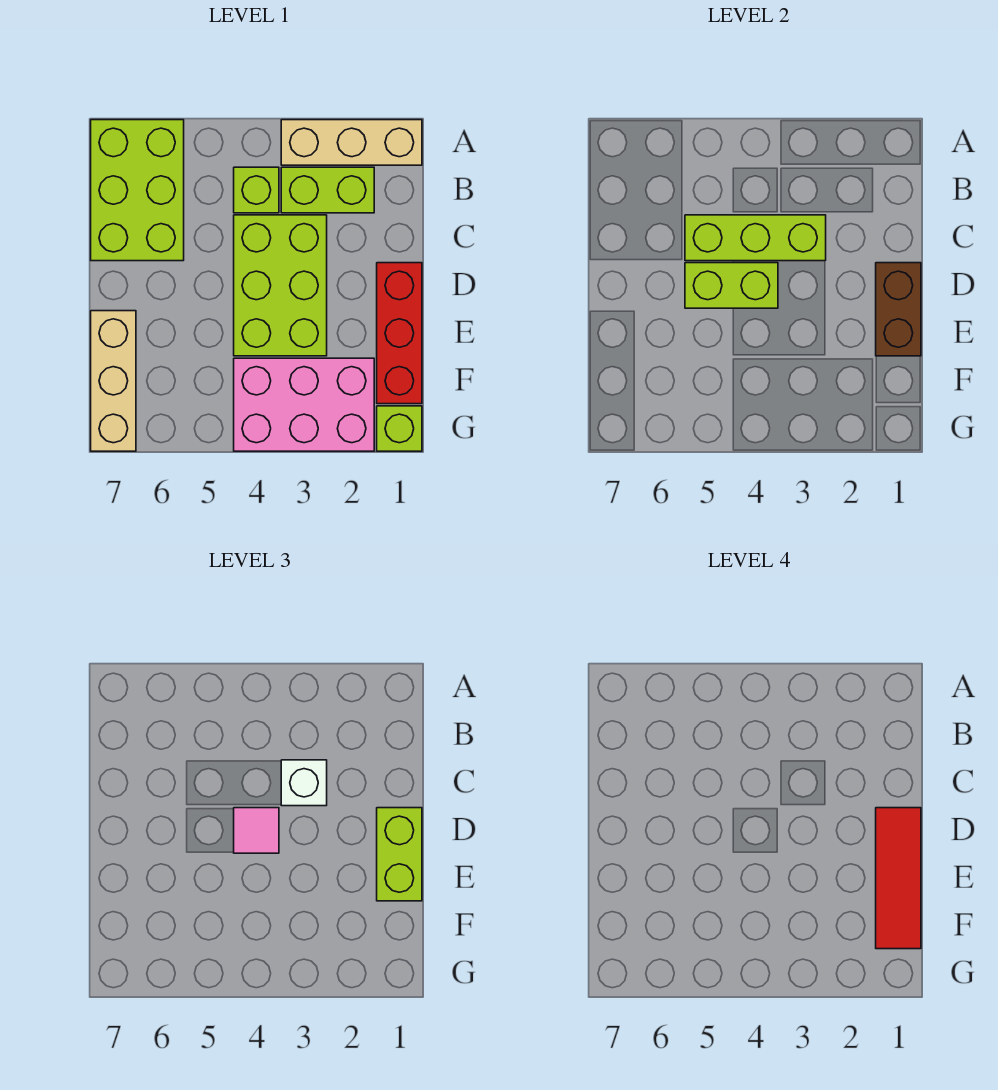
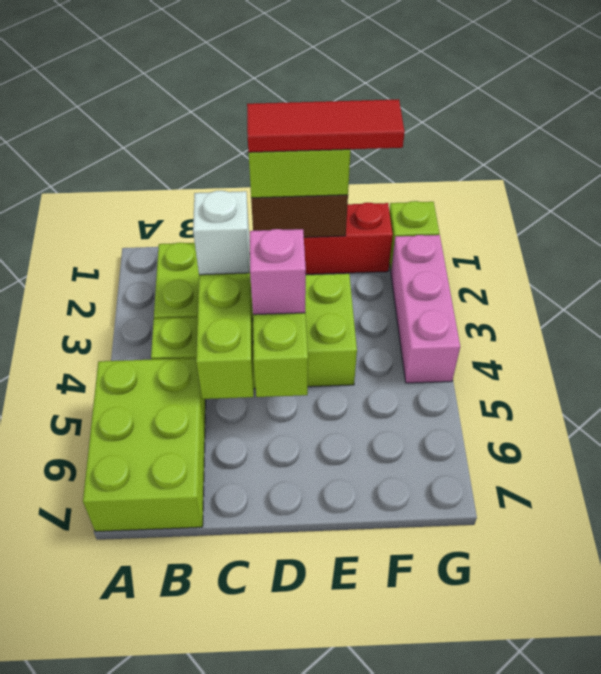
tan 1x3 brick [281,120,422,165] -> none
lime 2x3 brick [91,120,184,261] -> lime 2x3 brick turned to [83,358,206,532]
pink 1x1 tile [234,808,279,853] -> pink 1x1 brick [249,229,306,315]
tan 1x3 brick [91,311,136,451] -> none
pink 2x3 brick [234,358,374,451] -> pink 1x3 brick [391,235,460,383]

